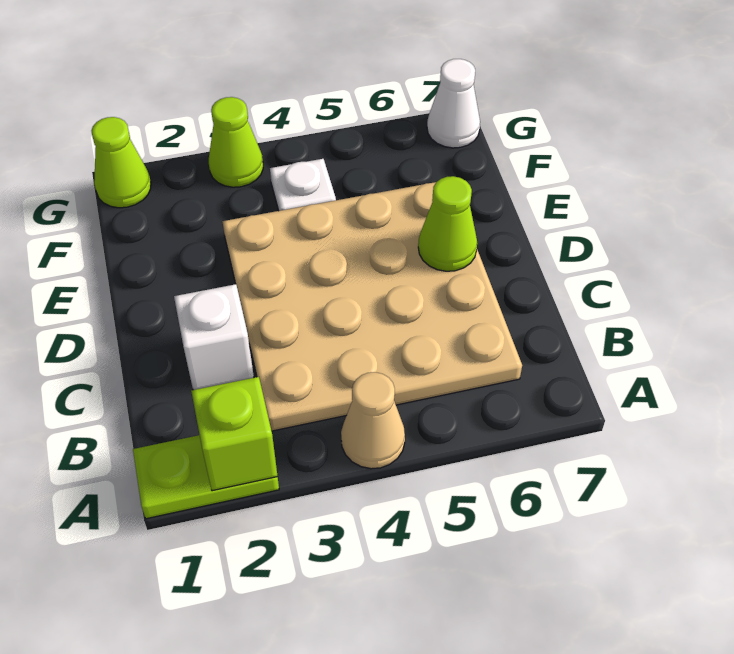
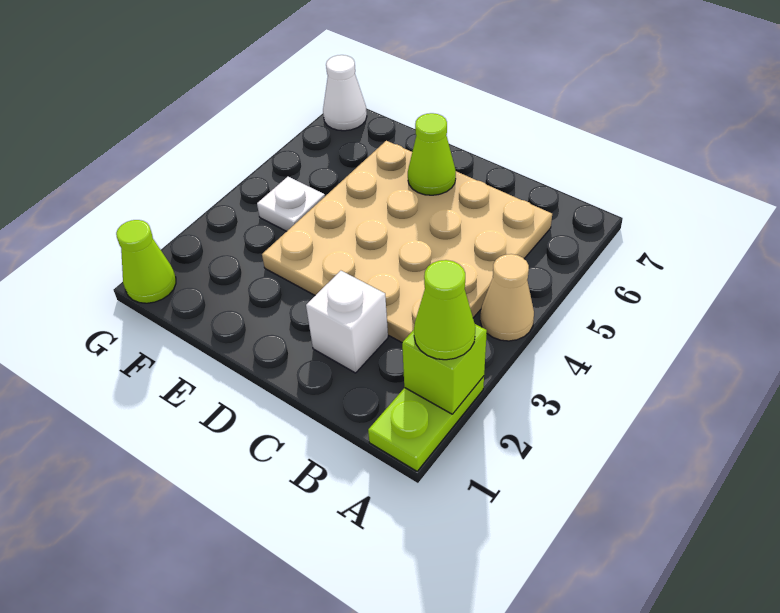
lime 1x1 cone [209,97,263,187] -> lime 1x1 cone moved to [414,260,475,360]

